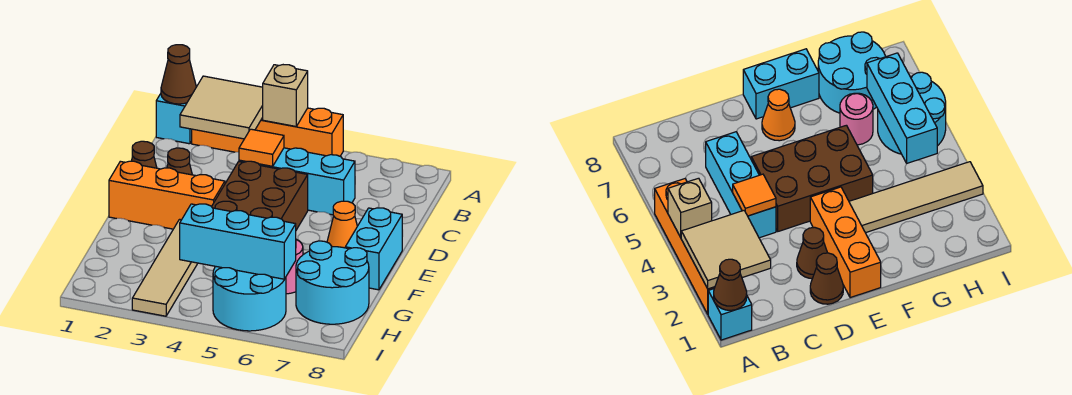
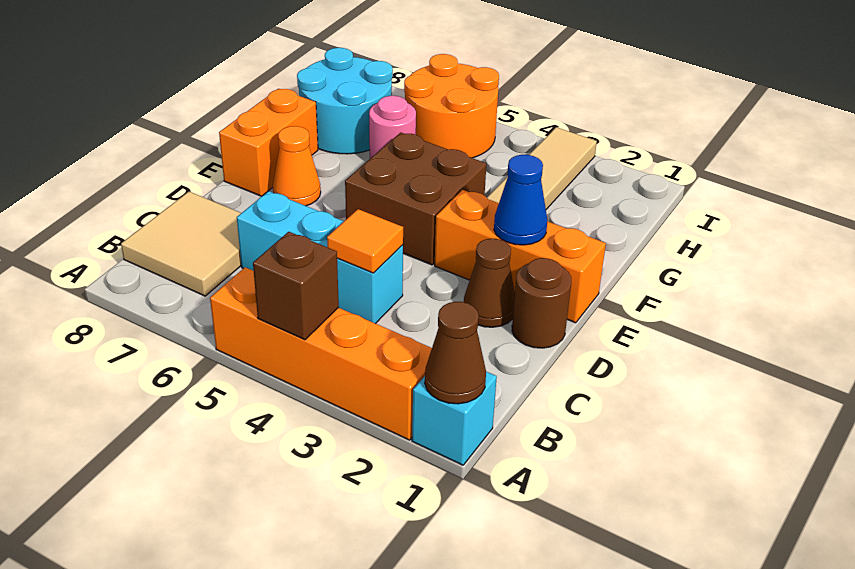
tan 2x2 tile [180,76,263,139] -> tan 2x2 tile moved to [121,192,241,296]
tan 1x1 brick [263,65,308,127] -> brown 1x1 brick [253,232,339,340]
brown 1x1 cone [132,141,157,168] -> brown 1x1 round brick [512,258,571,348]
brown 2x3 brick [212,161,308,230] -> brown 2x2 brick [345,133,486,265]
none -> blue 1x1 cone [494,155,547,245]
cyan 1x2 brick [345,208,402,290] -> orange 1x2 brick [219,89,318,196]
cyan 1x3 brick [180,204,296,279] -> none
cyan 2x2 round brick [213,266,286,331] -> orange 2x2 round brick [404,54,499,158]

